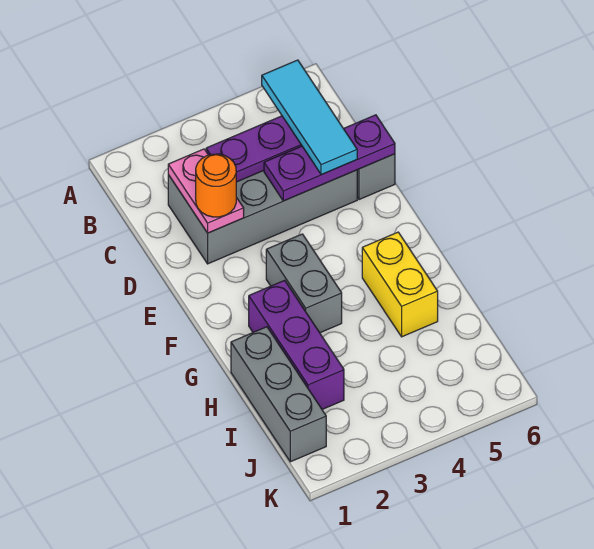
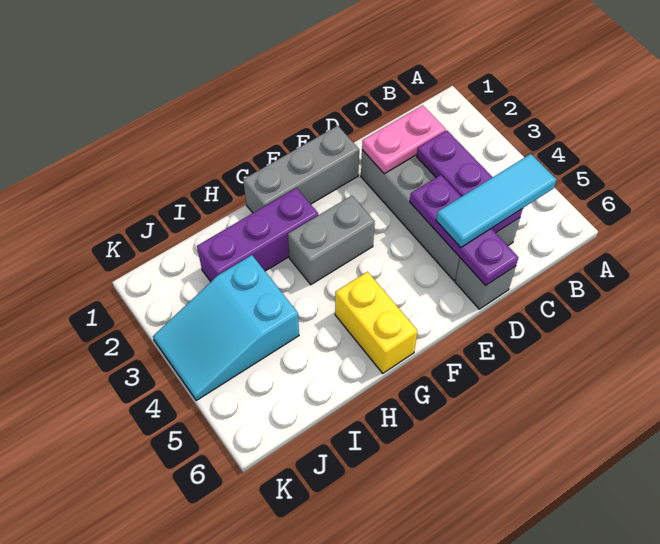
orange 1x1 round brick [196,154,236,217] -> none
yellow 1x2 brick [362,232,438,337] -> yellow 1x2 brick turned to [335,272,418,373]
grey 1x3 brick [231,327,326,462] -> grey 1x3 brick moved to [243,126,359,213]
none -> cyan 2x3 slope [153,255,299,401]

